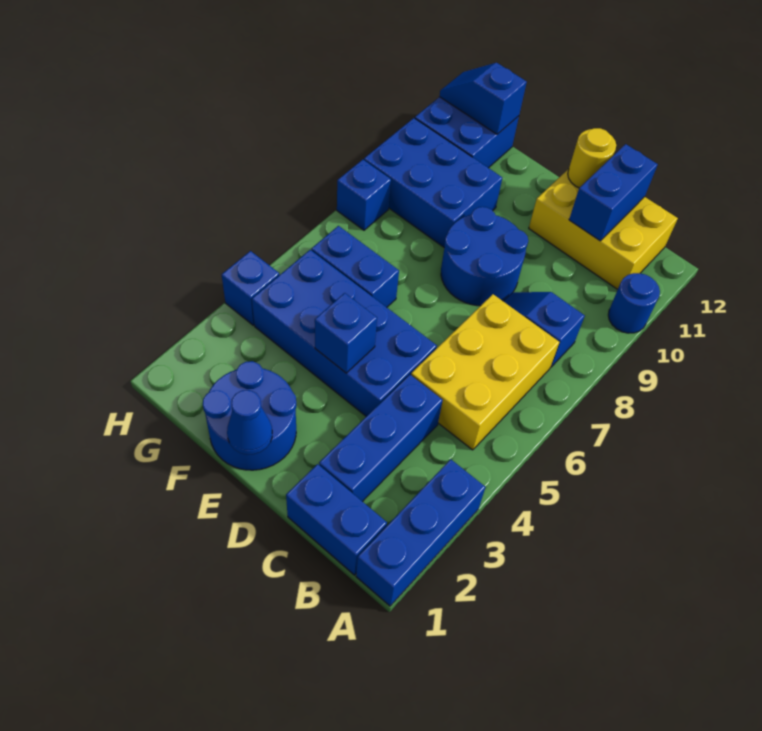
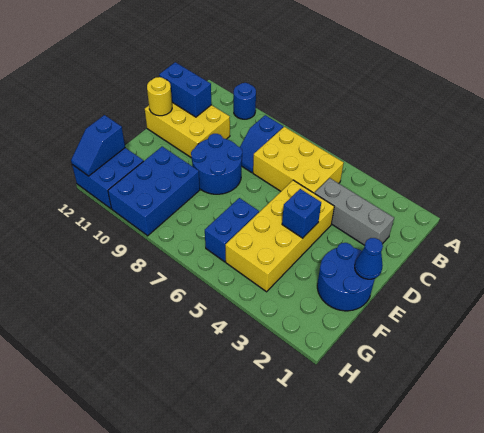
blue 1x3 brick [356,459,485,606] -> none
blue 1x2 brick [286,464,387,575] -> none
yellow 2x3 brick [529,169,678,289] -> yellow 2x3 brick turned to [145,102,230,157]
blue 1x3 brick [319,375,443,502] -> grey 1x3 brick [315,178,394,245]
blue 2x4 brick [252,250,437,416] -> yellow 2x4 brick [225,180,334,292]
blue 1x1 brick [222,251,279,325] -> none
blue 1x1 brick [337,160,391,230] -> none

